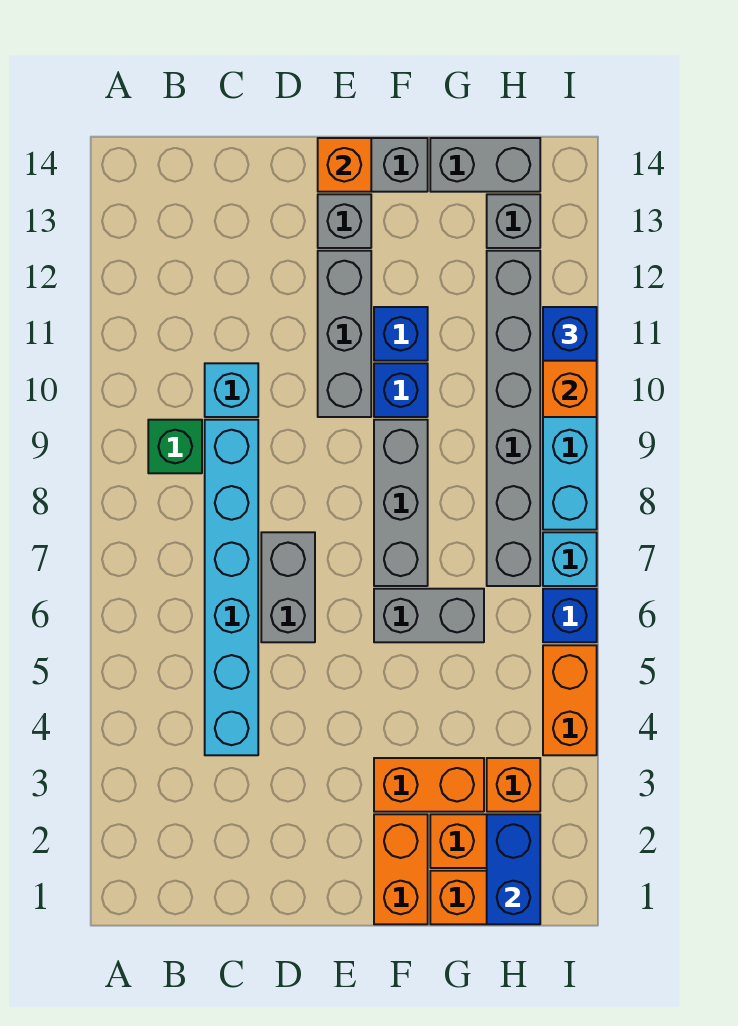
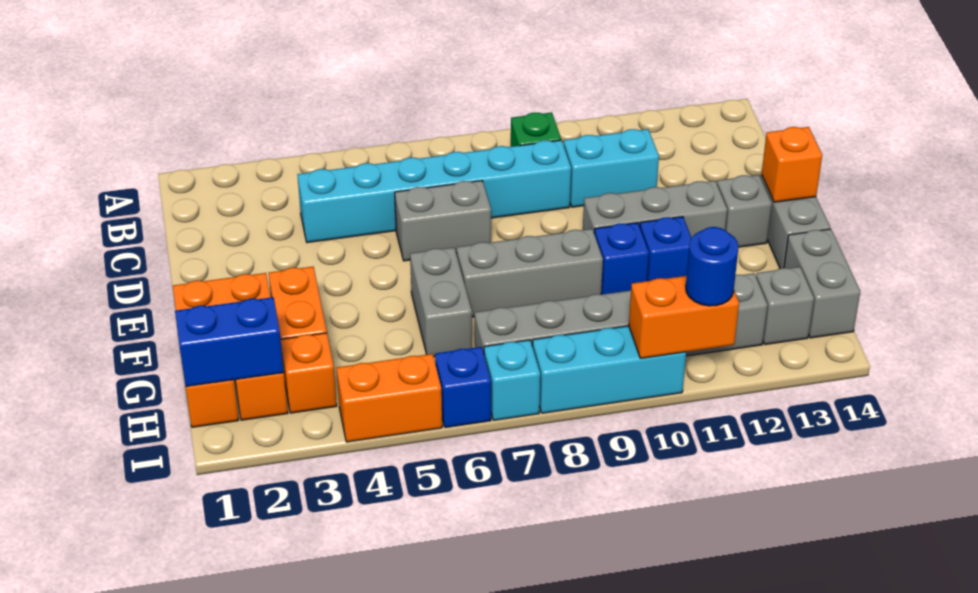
cyan 1x1 brick [205,363,258,417] -> cyan 1x2 brick [564,129,659,207]
blue 1x1 brick [543,307,597,361] -> blue 1x1 round brick [686,227,739,306]

